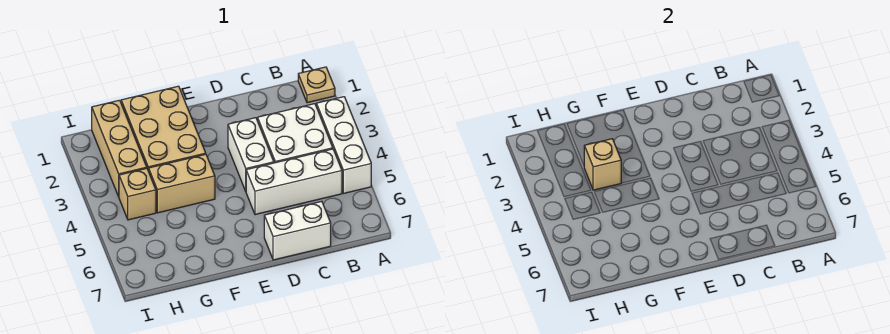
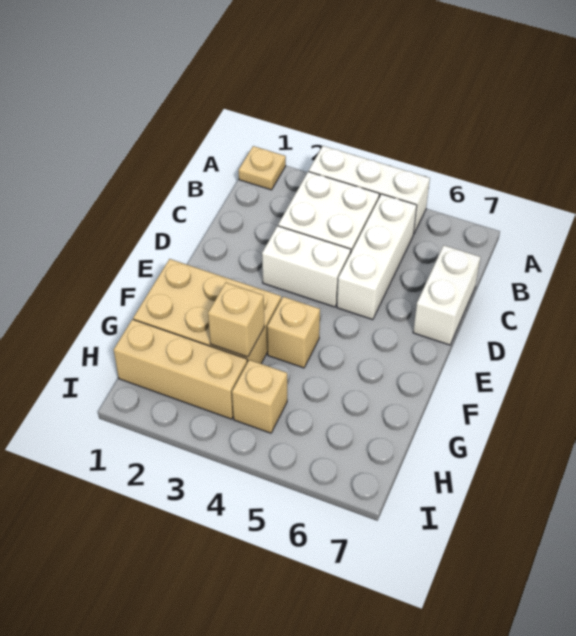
tan 1x2 brick [149,154,215,213] -> tan 1x1 brick [267,297,320,368]

